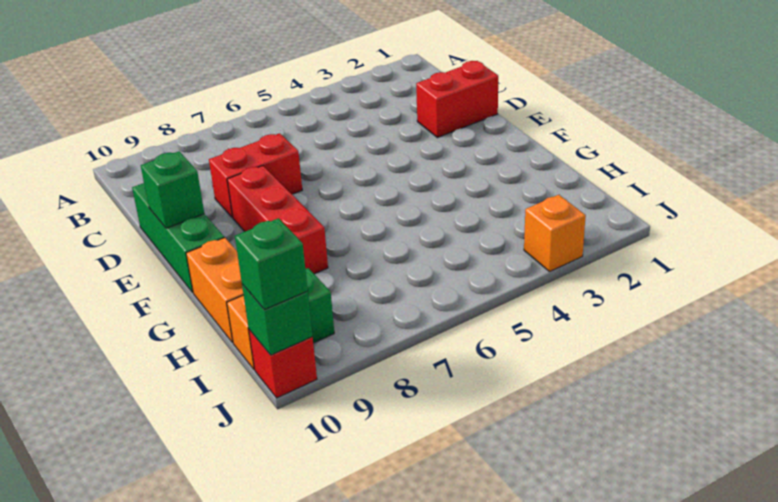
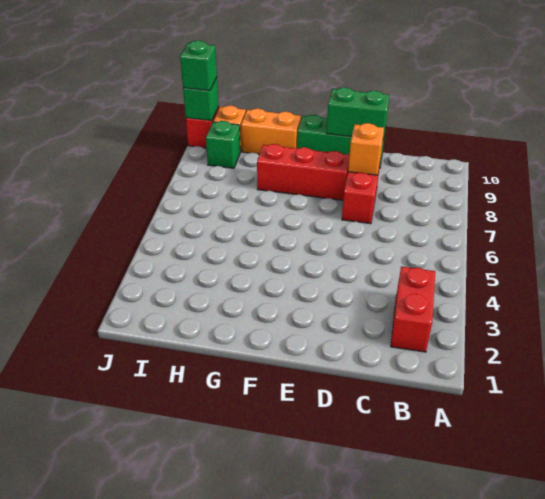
red 1x2 brick [416,61,498,138] -> red 1x2 brick moved to [391,267,435,352]
green 1x1 brick [141,152,204,228] -> green 1x2 brick [327,87,390,140]
orange 1x1 brick [524,195,586,272] -> orange 1x1 brick moved to [348,123,384,175]

